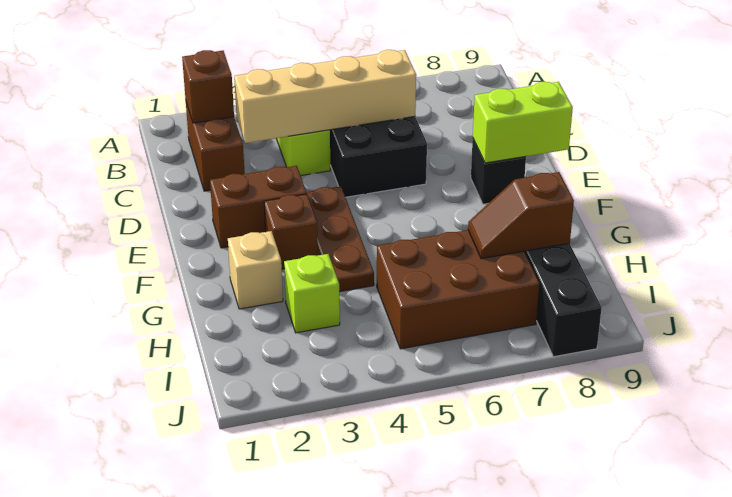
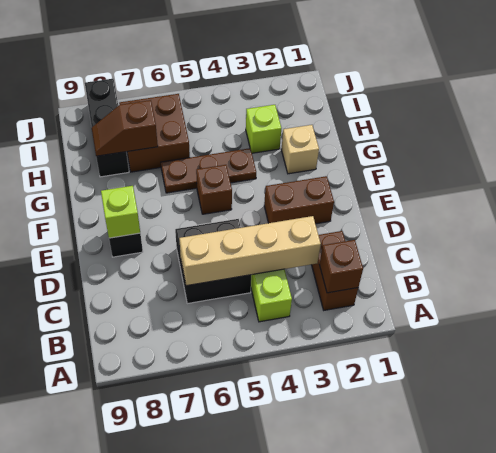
brown 1x3 plate [306,186,374,292] -> brown 1x3 plate turned to [161,148,256,193]
lime 1x2 brick [473,82,573,163] -> lime 1x1 brick [101,186,140,238]
brown 1x1 brick [264,194,318,269] -> brown 1x1 brick moved to [196,165,232,214]
brown 2x3 brick [377,230,539,349] -> brown 2x2 brick [119,94,190,172]
brown 1x2 slope [468,172,574,259] -> brown 1x2 slope turned to [92,100,158,156]

